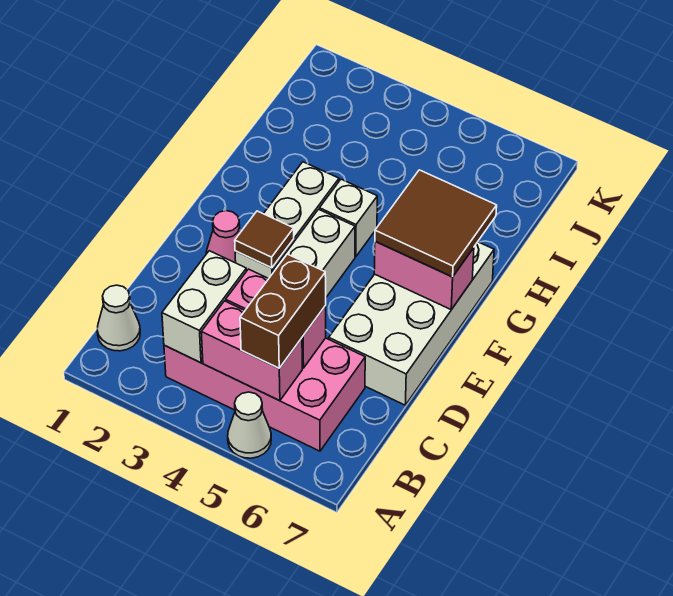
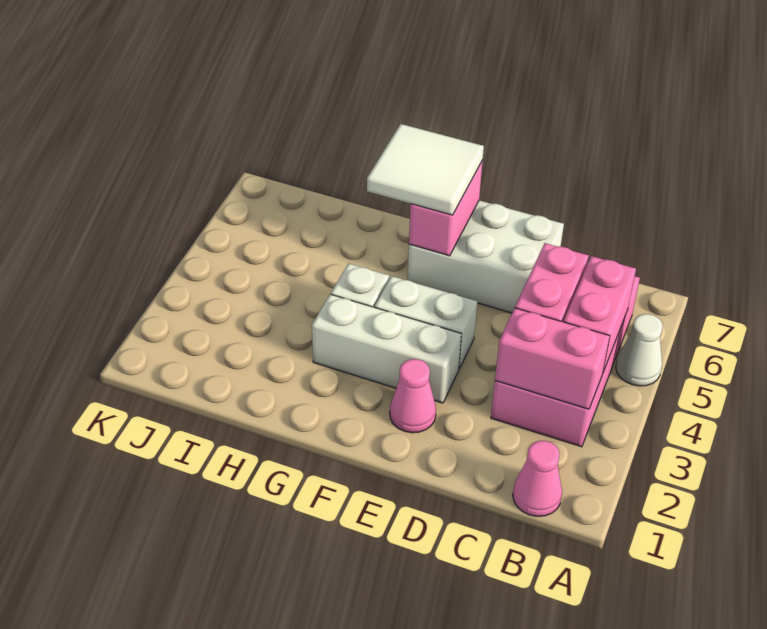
white 1x1 cone [97,285,140,351] -> pink 1x1 cone [513,441,562,516]
white 1x2 brick [162,251,246,363] -> pink 1x2 brick [495,308,610,409]
brown 1x2 brick [240,254,326,368] -> none
white 2x4 brick [329,242,494,405] -> white 2x3 brick [408,200,564,313]
brown 1x1 tile [235,211,294,268] -> none
brown 2x2 tile [375,170,497,277] -> white 2x2 tile [367,124,484,215]

